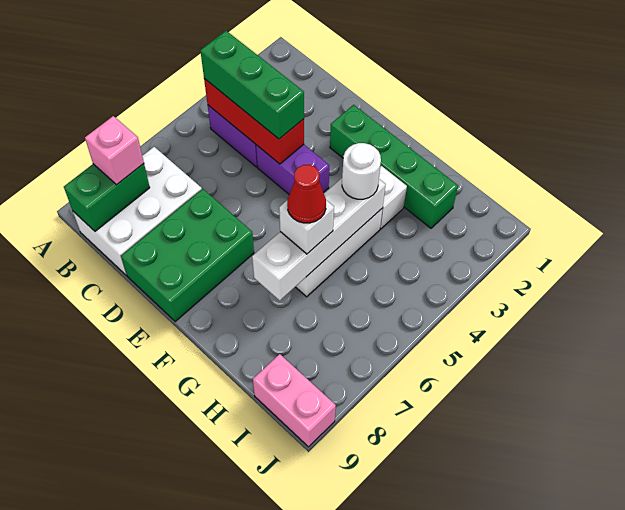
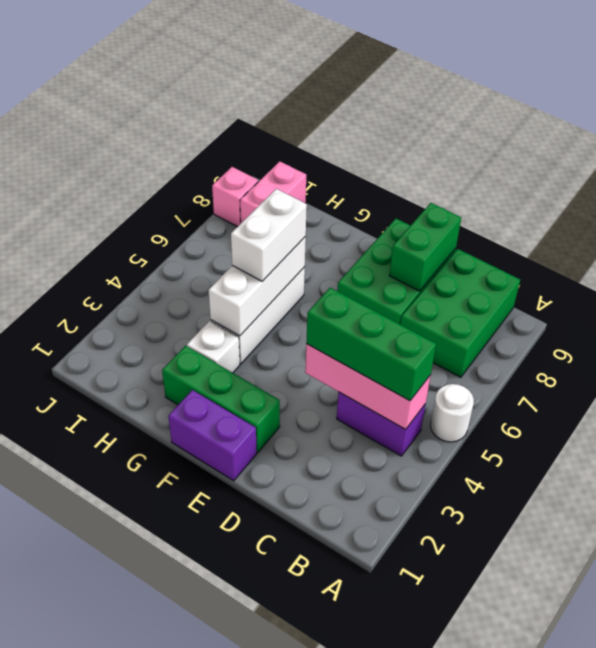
red 1x3 brick [204,79,304,164] -> pink 1x3 brick [305,344,431,429]
white 2x3 brick [73,147,202,275] -> green 2x3 brick [400,249,520,378]
green 1x2 brick [64,164,150,231] -> green 1x2 brick moved to [389,203,461,291]
pink 1x1 brick [85,116,144,185] -> pink 1x1 brick moved to [212,167,258,227]
purple 1x2 brick [256,144,329,194] -> purple 1x2 brick moved to [168,390,257,481]
green 1x4 brick [330,105,458,228] -> green 1x3 brick [162,346,280,453]
white 1x4 brick [252,178,386,300] -> white 1x3 brick [209,237,306,336]
white 1x1 round brick [342,143,381,199] -> white 1x1 round brick moved to [431,384,474,442]
white 1x1 brick [279,200,334,254] -> white 1x2 brick [231,189,307,281]
red 1x1 cone [287,165,326,223] -> none
pink 1x2 brick [253,354,336,447] -> pink 1x2 brick turned to [240,161,306,223]

